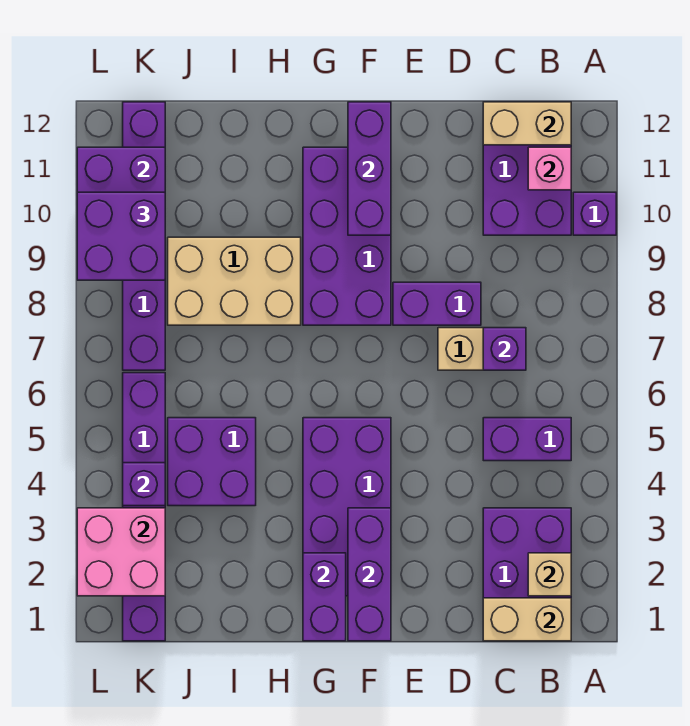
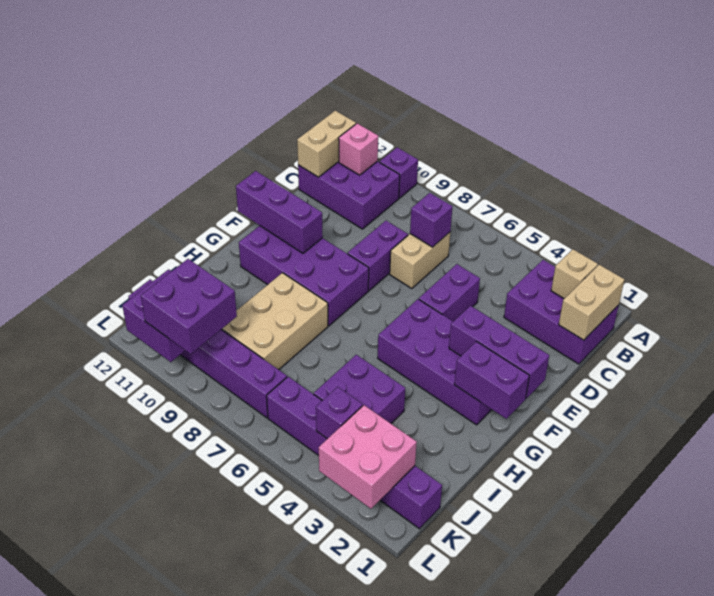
purple 1x2 brick [483,418,571,461] -> purple 1x2 brick moved to [419,264,480,321]

